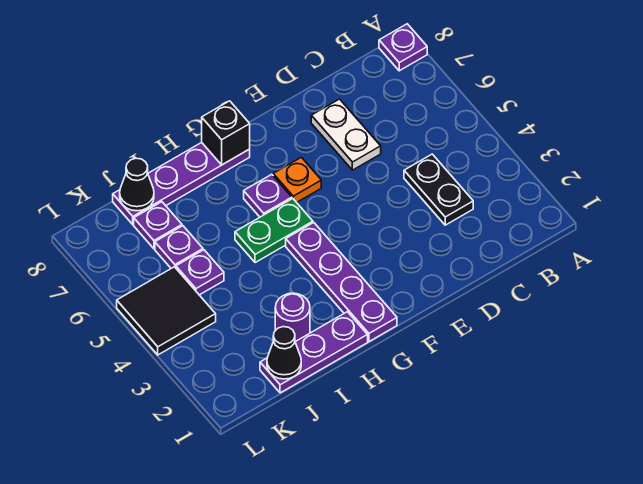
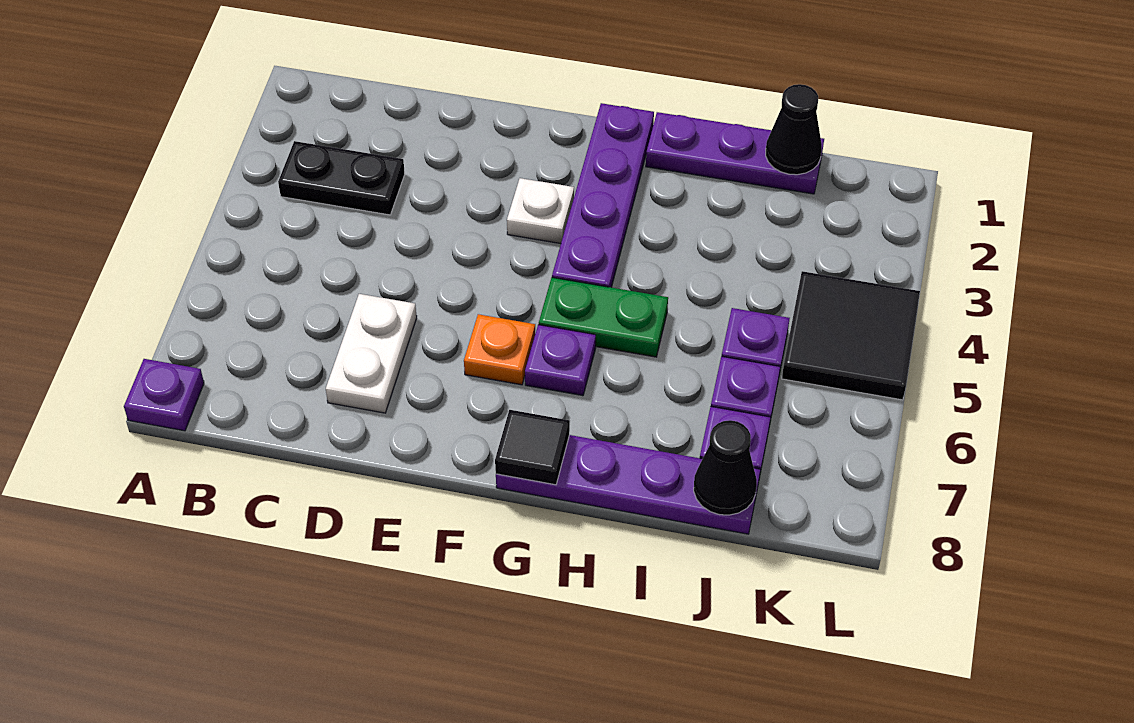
black 1x2 plate [404,154,473,225] -> black 1x2 plate turned to [278,141,405,215]
none -> white 1x1 plate [507,178,574,244]
black 1x1 brick [202,101,250,165] -> black 1x1 tile [495,410,570,485]
purple 1x1 round brick [275,293,310,342] -> none

